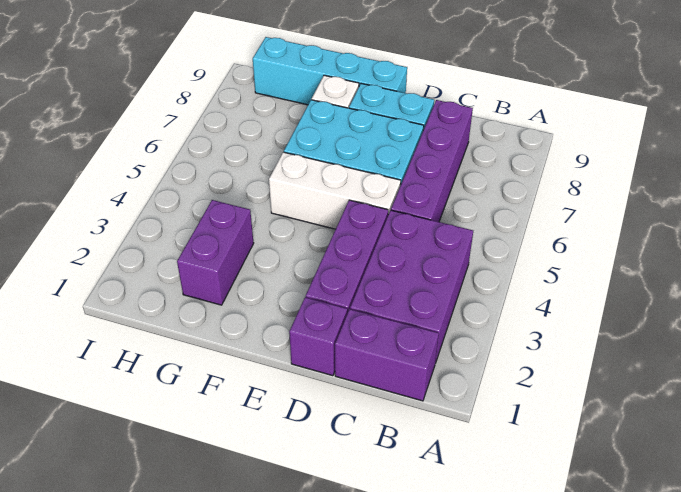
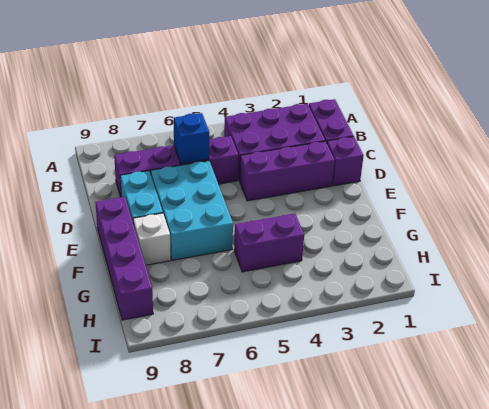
none -> blue 1x1 brick [174,113,209,164]
white 1x3 brick [269,152,401,229] -> none
cyan 1x4 brick [253,37,407,105] -> purple 1x4 brick [95,197,153,320]
purple 1x2 brick [177,200,254,305] -> purple 1x2 brick moved to [234,213,304,272]

